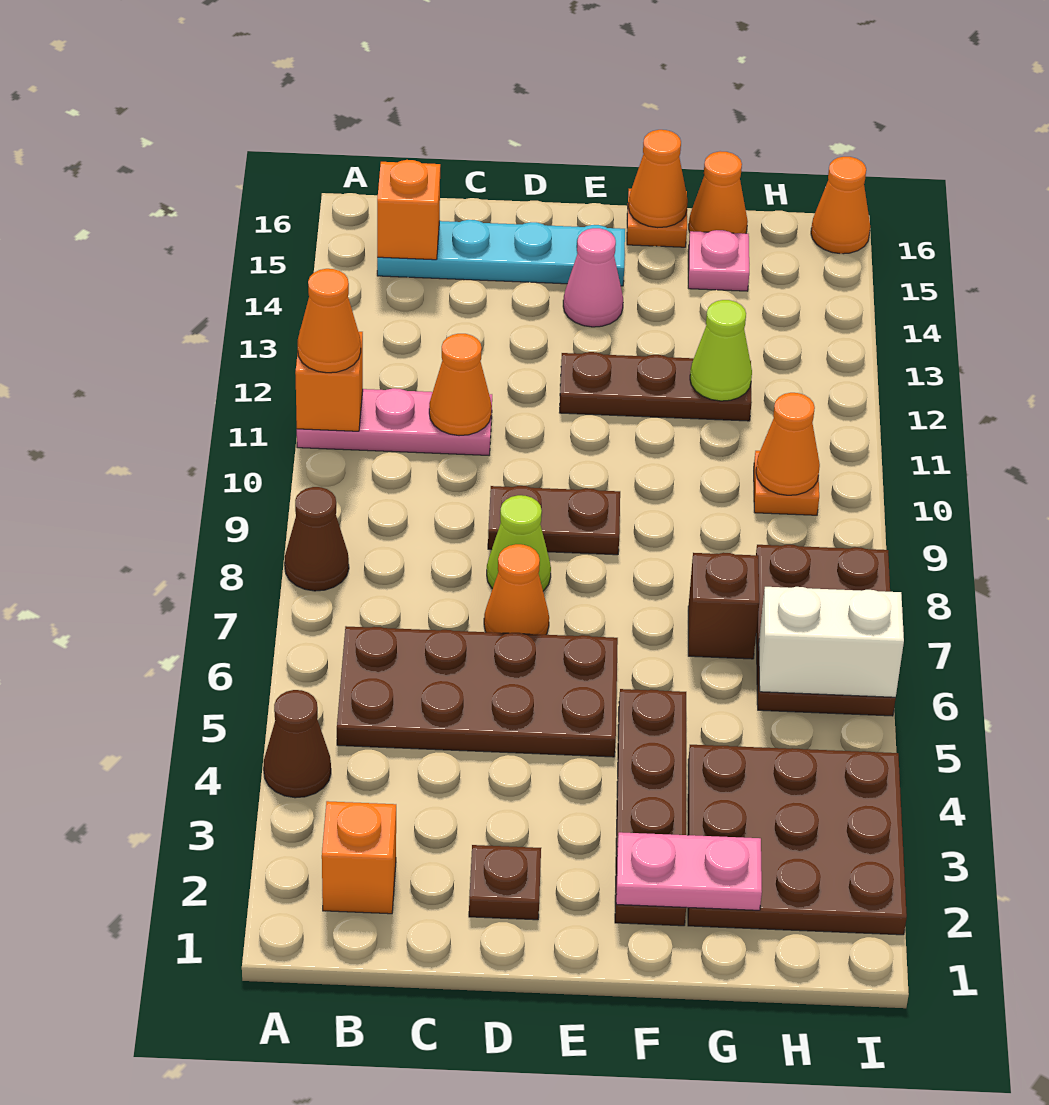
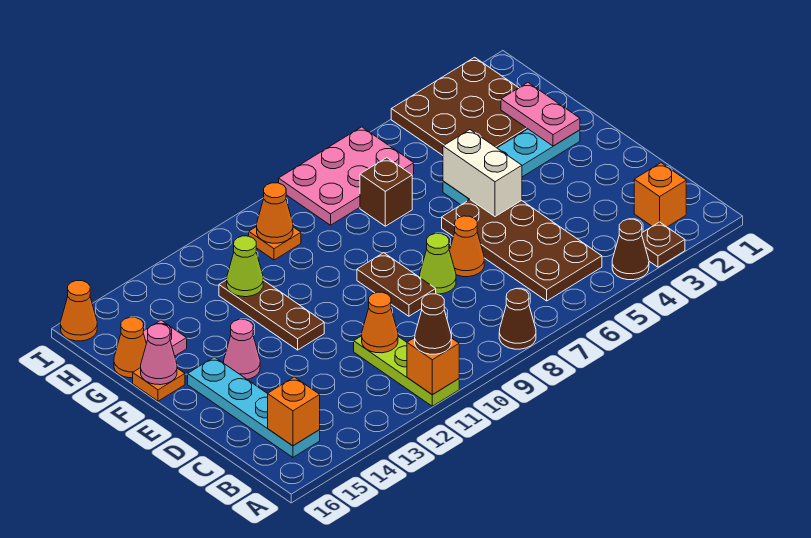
pink 1x3 plate [297,388,492,455] -> lime 1x3 plate [354,336,459,406]
orange 1x1 cone [298,269,361,373] -> brown 1x1 cone [415,294,451,354]
brown 1x1 plate [469,845,541,920] -> brown 1x1 plate moved to [642,222,685,267]
brown 1x4 plate [615,689,686,926] -> cyan 1x4 plate [443,129,580,205]
orange 1x1 cone [628,130,688,228] -> pink 1x1 cone [141,324,177,385]
brown 2x3 plate [756,545,896,716] -> pink 2x3 plate [279,127,414,225]
white 1x2 brick [759,587,904,697] -> white 1x2 brick moved to [443,130,522,217]

